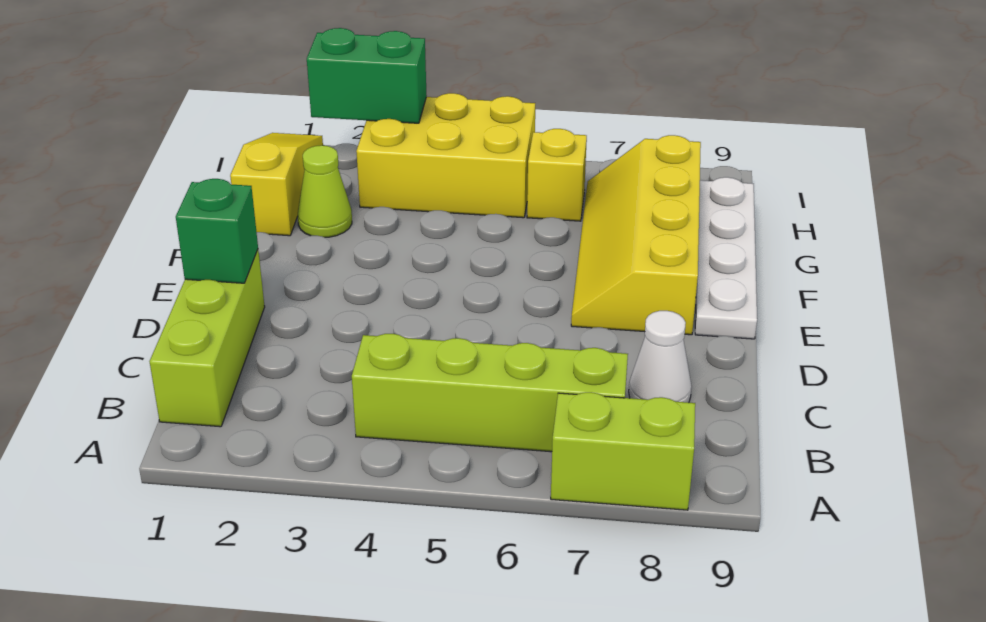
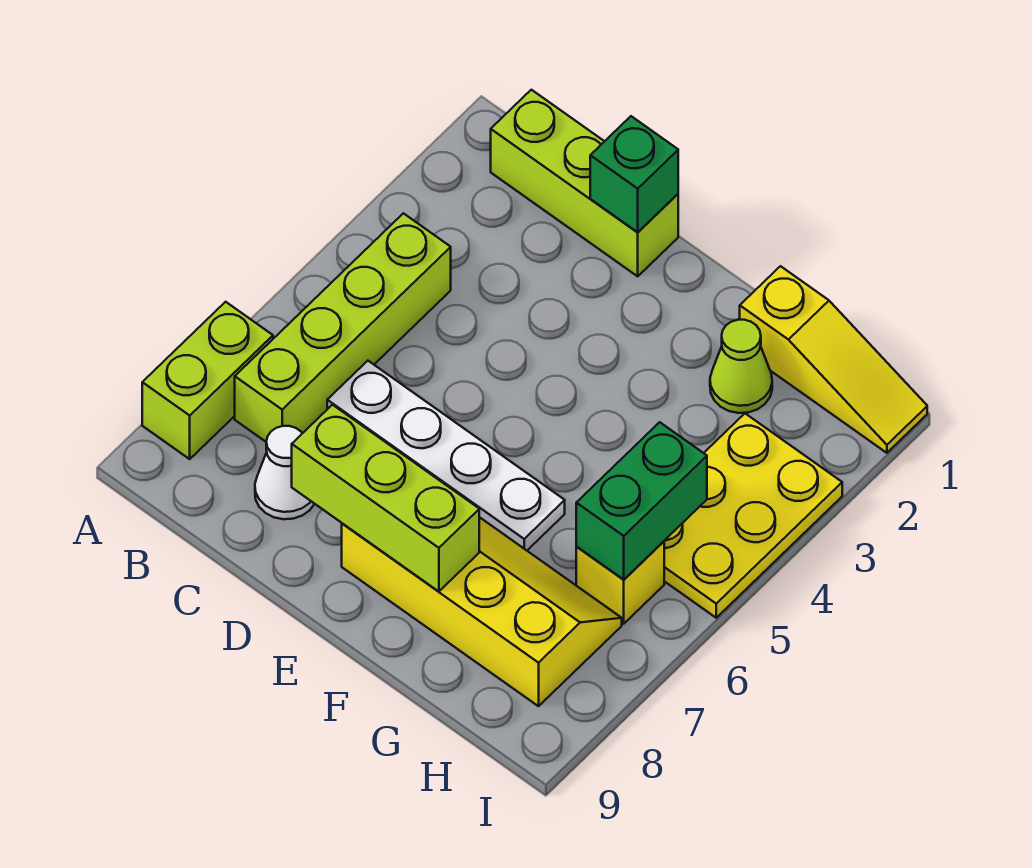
none -> lime 1x3 brick [292,405,479,591]
white 1x4 plate [695,177,757,339] -> white 1x4 plate moved to [327,361,565,550]
yellow 2x3 brick [356,93,535,218] -> yellow 2x3 plate [664,414,842,618]
green 1x2 brick [307,28,427,123] -> green 1x2 brick moved to [576,422,707,580]

